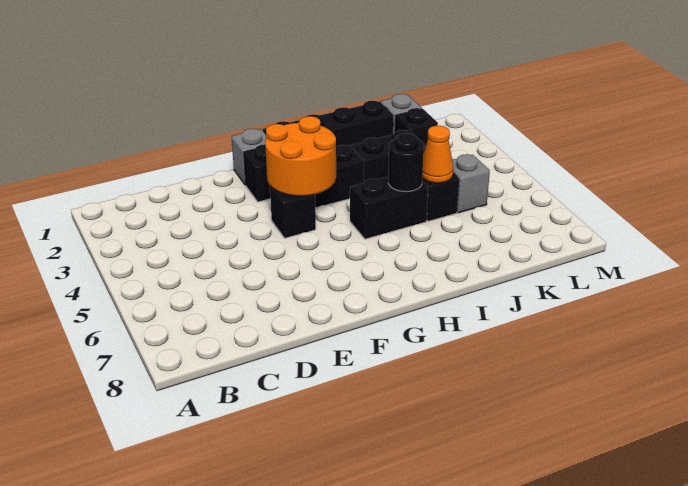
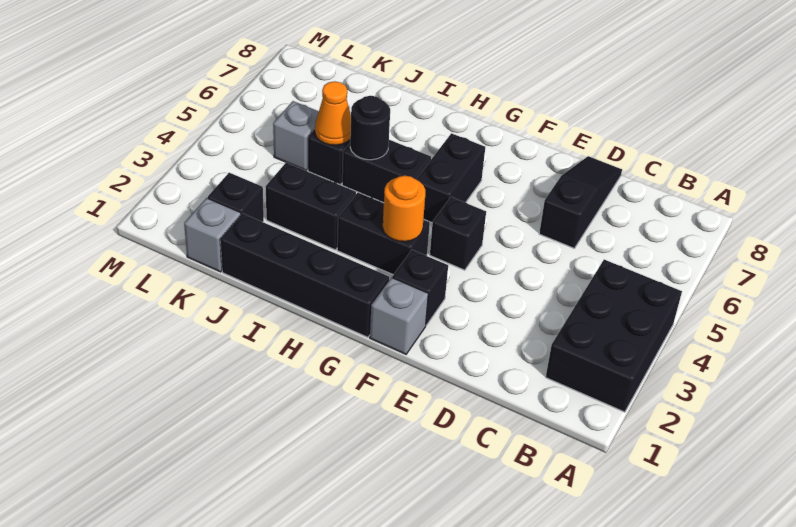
none -> black 2x3 brick [546,260,682,412]
none -> black 1x3 slope [539,156,622,248]
orange 2x2 round brick [265,116,336,196] -> orange 1x1 round brick [383,176,425,242]
none -> black 1x2 brick [416,133,485,223]

